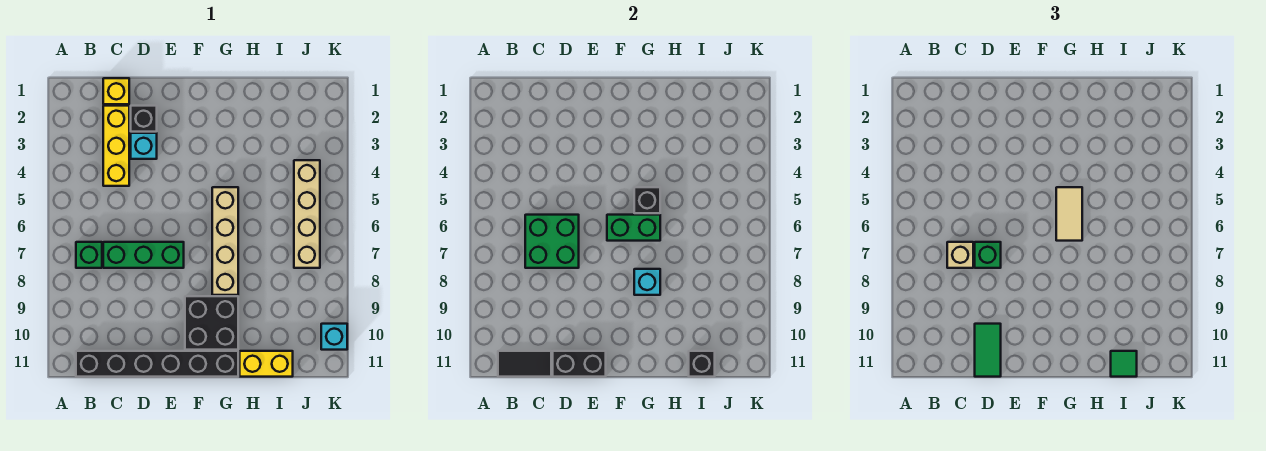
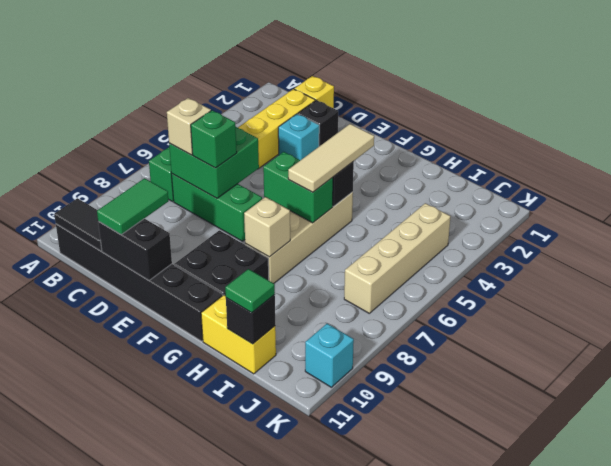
tan 1x2 tile [1056,187,1082,241] -> tan 1x3 tile [288,124,374,192]
cyan 1x1 brick [634,269,660,295] -> tan 1x1 brick [244,197,290,257]

